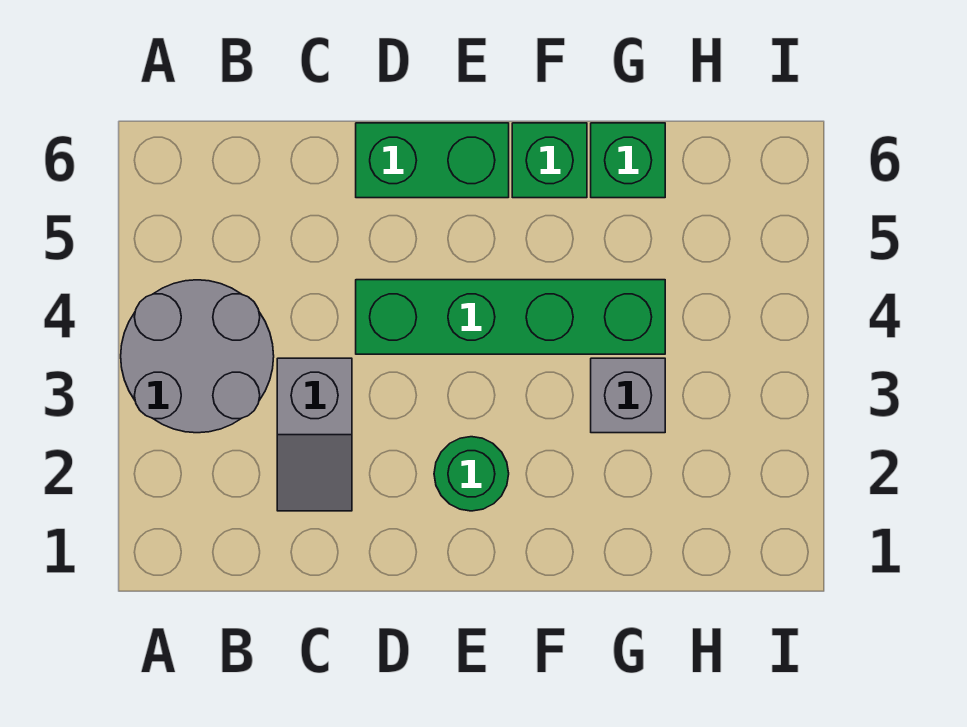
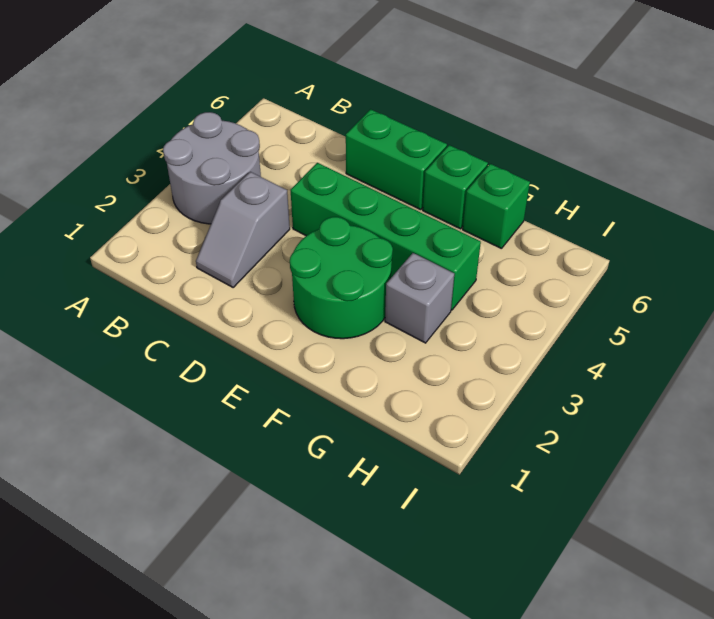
green 1x1 round brick [434,437,509,511] -> green 2x2 round brick [290,217,393,339]

